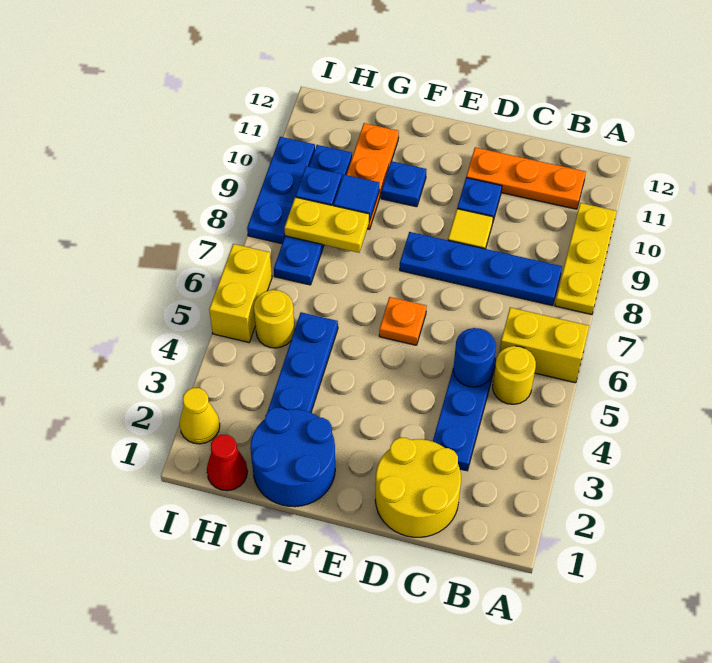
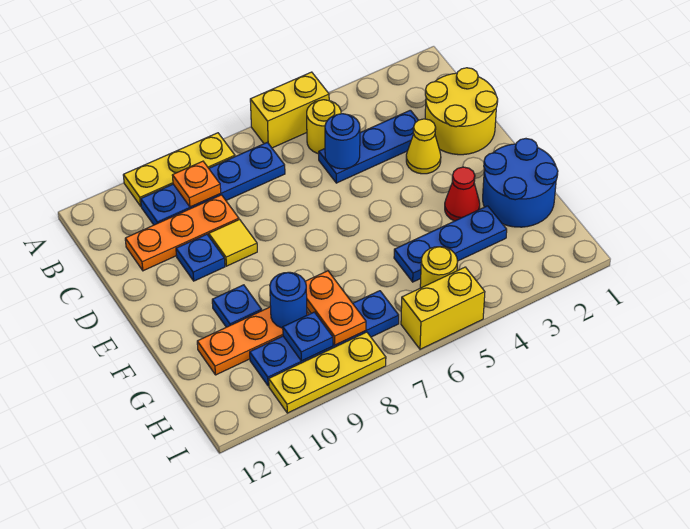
yellow 1x2 brick [499,308,589,383] -> yellow 1x2 brick turned to [250,72,329,148]
blue 1x4 plate [400,232,562,306] -> blue 1x4 plate turned to [141,142,285,225]
orange 1x3 plate [466,147,586,209] -> orange 1x3 plate turned to [125,195,239,271]
orange 1x1 plate [379,297,426,345] -> orange 1x1 plate moved to [172,161,221,207]
yellow 1x2 plate [284,197,369,253] -> orange 1x2 plate [305,271,366,345]
blue 1x1 tile [334,175,379,221] -> blue 1x1 round brick [270,272,307,328]
red 1x1 cone [207,435,247,491] -> red 1x1 cone moved to [445,167,480,221]
yellow 1x1 cone [179,388,220,444] -> yellow 1x1 cone moved to [406,119,441,174]
blue 1x3 plate [247,137,315,244] -> yellow 1x3 plate [269,332,386,413]

